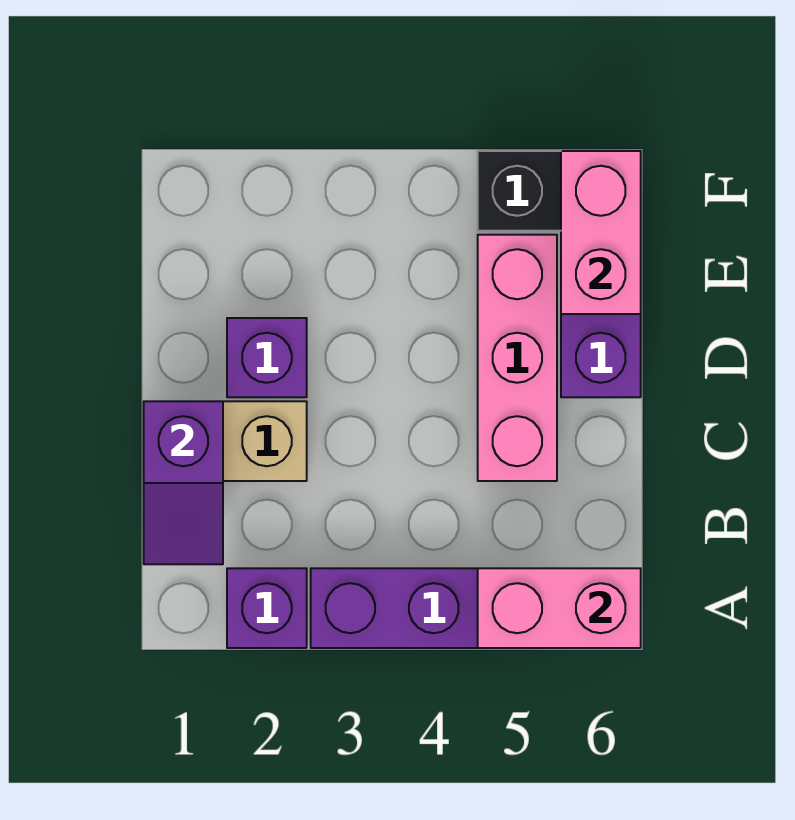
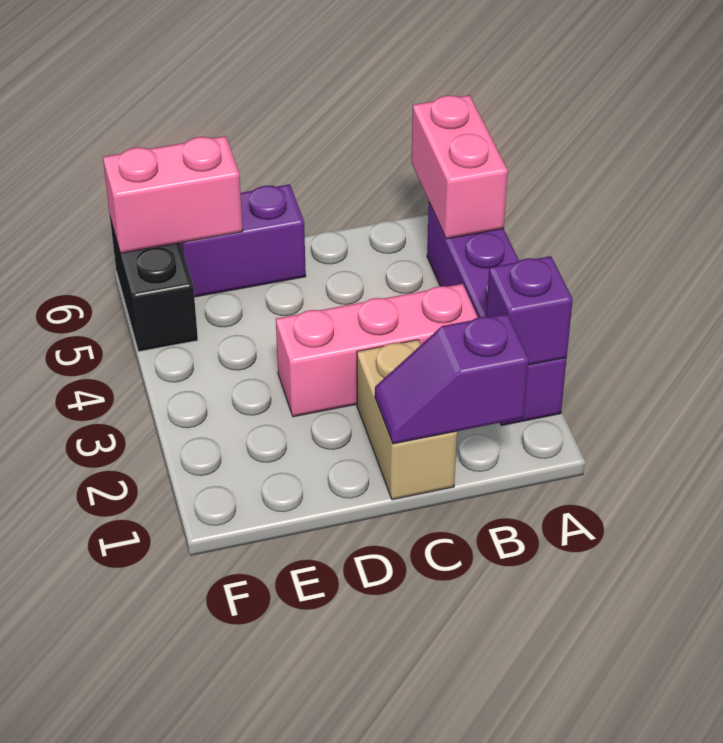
purple 1x2 slope [144,401,223,564] -> purple 1x2 slope turned to [375,314,529,444]
pink 1x3 brick [478,235,557,481] -> pink 1x3 brick moved to [276,284,478,417]
purple 1x1 brick [227,318,307,397] -> purple 1x1 brick moved to [486,256,573,365]

